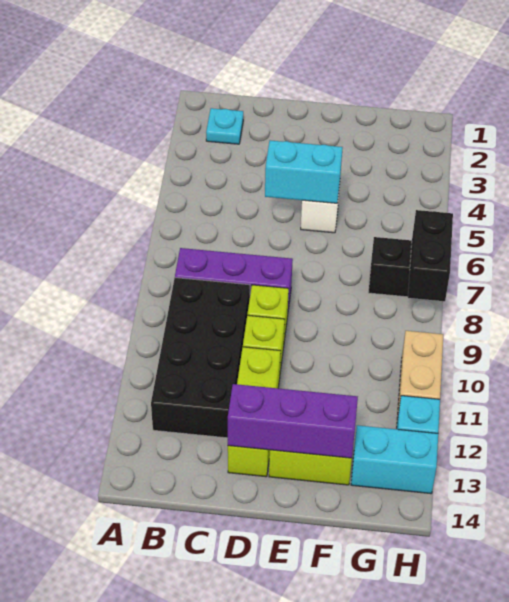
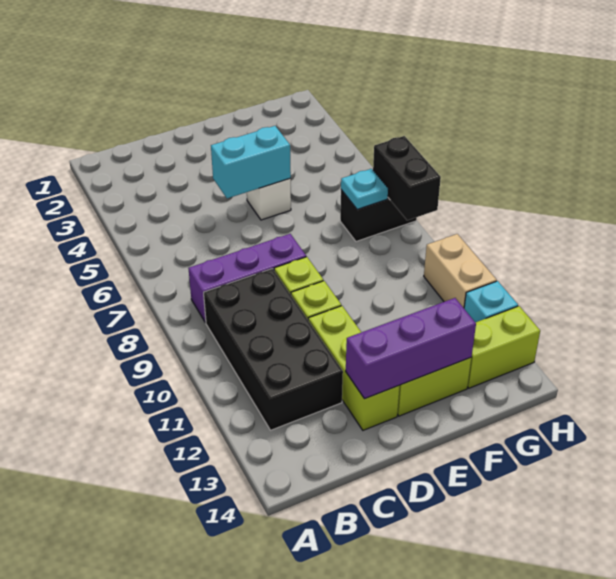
cyan 1x1 plate [206,108,243,144] -> cyan 1x1 plate moved to [341,169,388,210]
cyan 1x2 brick [351,425,438,494] -> lime 1x2 brick [467,306,540,388]

